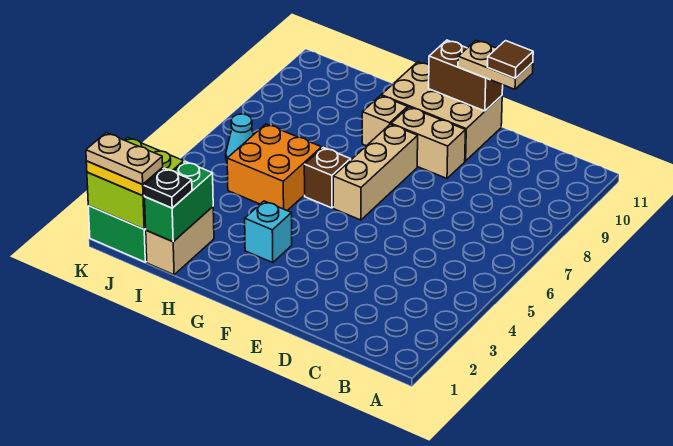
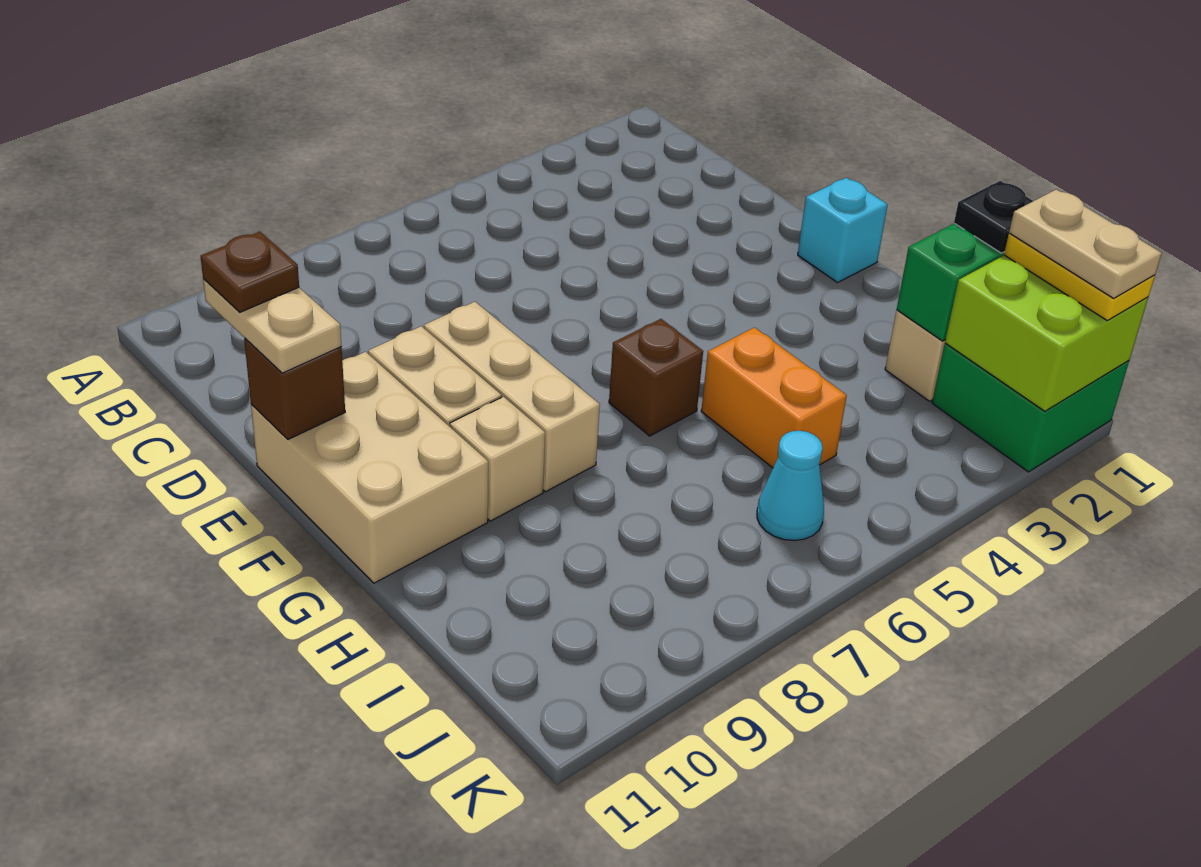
brown 1x1 tile [487,41,533,78] -> brown 1x1 plate [200,232,299,312]
brown 1x2 brick [429,40,503,111] -> brown 1x1 brick [244,338,345,439]
tan 1x3 brick [333,124,418,220] -> tan 1x3 brick turned to [424,302,600,492]
cyan 1x1 brick [245,201,292,263] -> cyan 1x1 brick moved to [798,178,888,283]
orange 2x2 brick [227,124,322,211] -> orange 1x2 brick [701,328,847,468]

